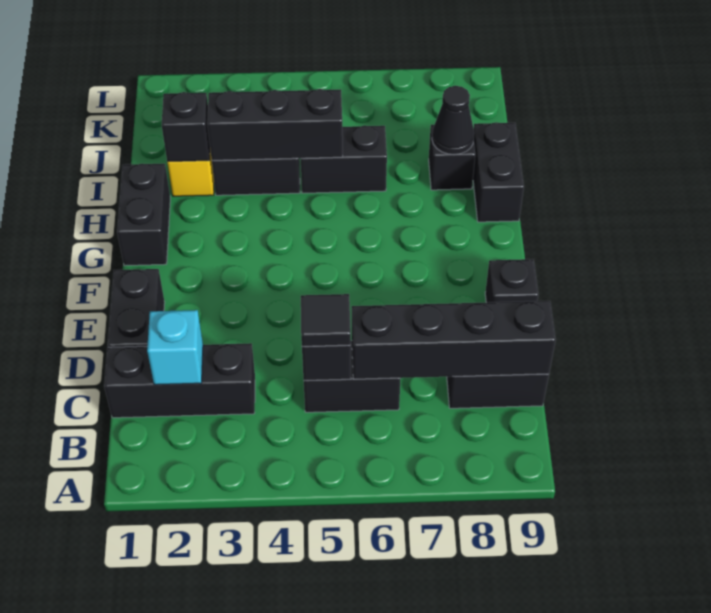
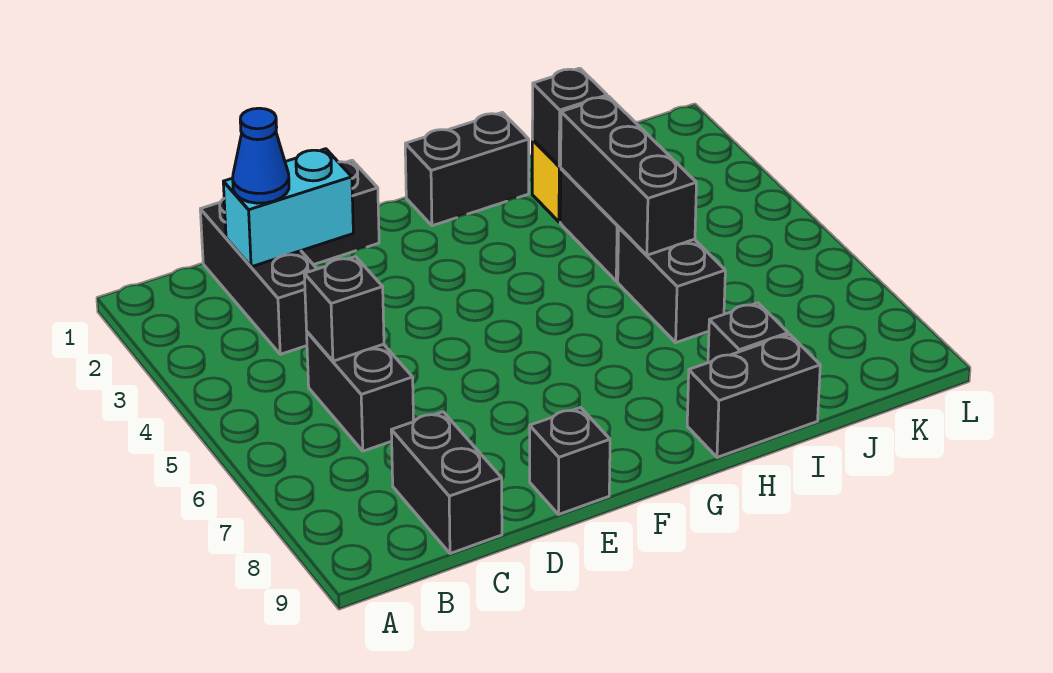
cyan 1x1 brick [147,310,203,385] -> cyan 1x2 brick [223,149,353,267]
none -> blue 1x1 cone [233,108,289,203]
black 1x1 tile [301,294,351,346] -> none
black 1x4 brick [352,301,556,379] -> none
black 1x1 cone [432,86,474,155] -> none

